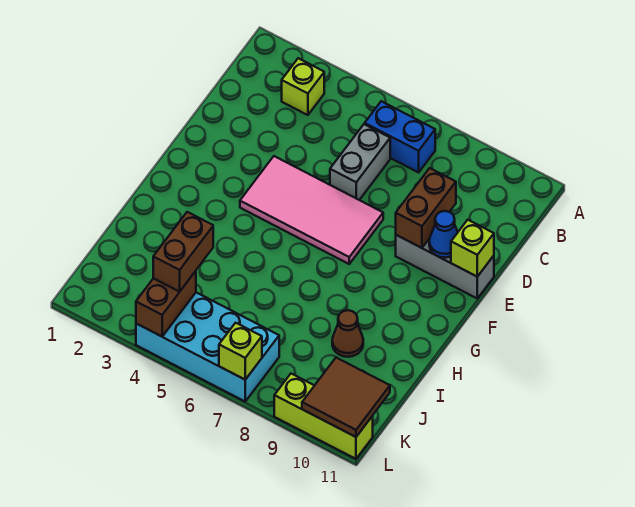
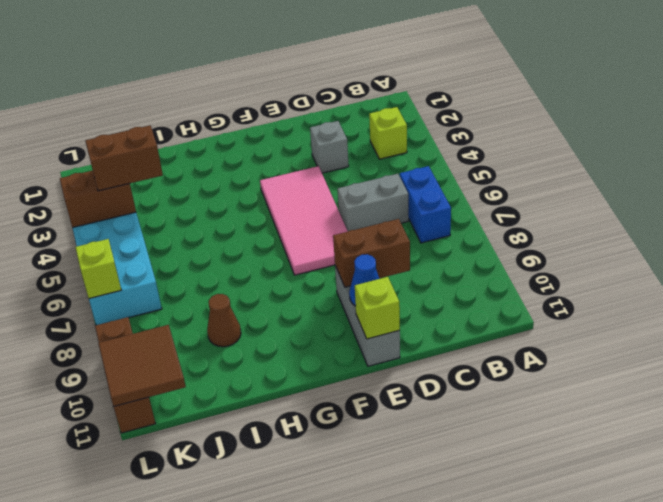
none -> grey 1x1 brick [310,121,349,173]
lime 1x3 brick [274,374,373,459] -> brown 1x3 brick [95,317,156,433]

